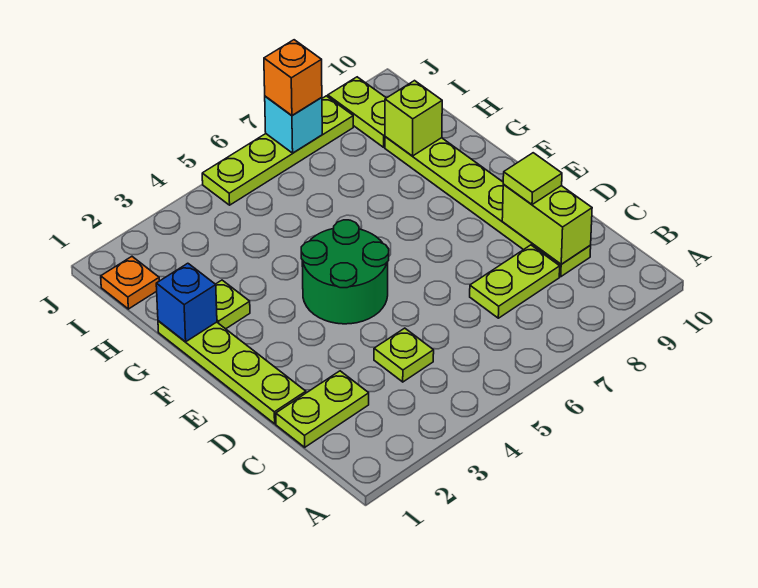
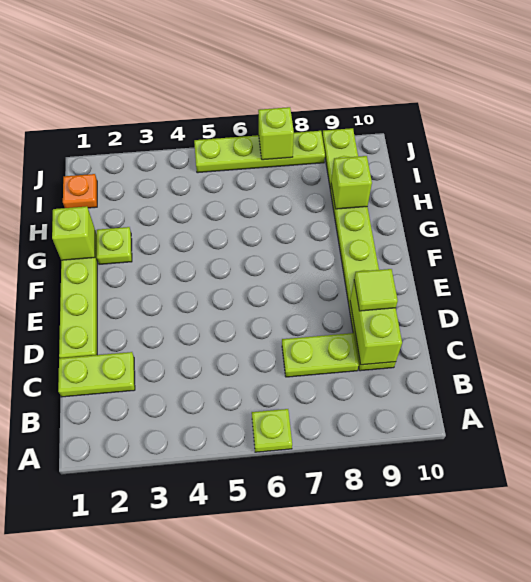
lime 1x1 plate [374,328,434,382] -> lime 1x1 plate moved to [252,409,292,452]
green 2x2 round brick [301,220,389,324] -> none
blue 1x1 brick [156,263,217,342] -> lime 1x1 brick [52,206,95,260]
cyan 1x1 brick [265,96,322,153] -> lime 1x1 brick [258,107,294,160]
orange 1x1 brick [264,40,322,116] -> none

